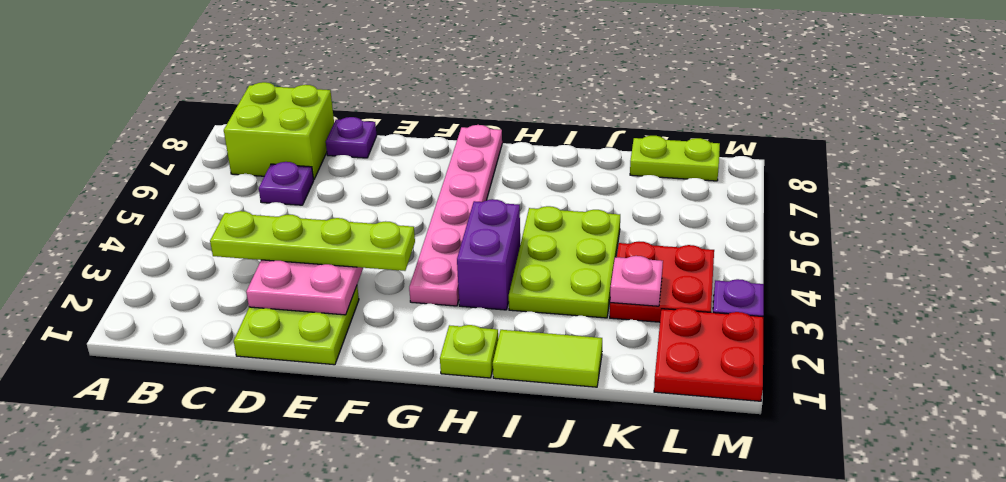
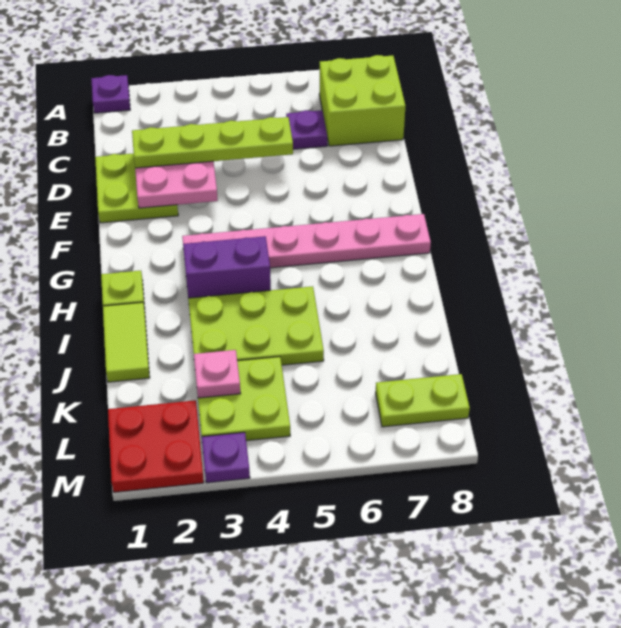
lime 1x4 plate [210,211,415,271] -> lime 1x4 plate turned to [132,117,293,168]
purple 1x1 plate [326,117,377,158] -> purple 1x1 plate moved to [91,75,130,113]
red 2x2 plate [610,242,714,322] -> lime 2x2 plate [198,357,290,441]
lime 1x2 plate [630,136,720,181] -> lime 1x2 plate turned to [376,374,470,427]

